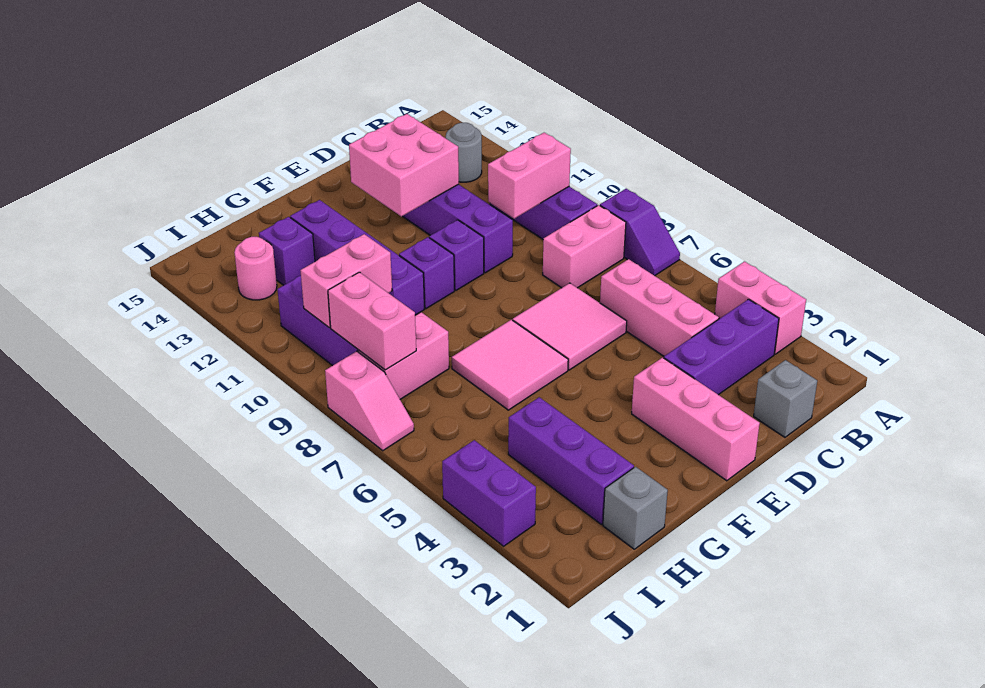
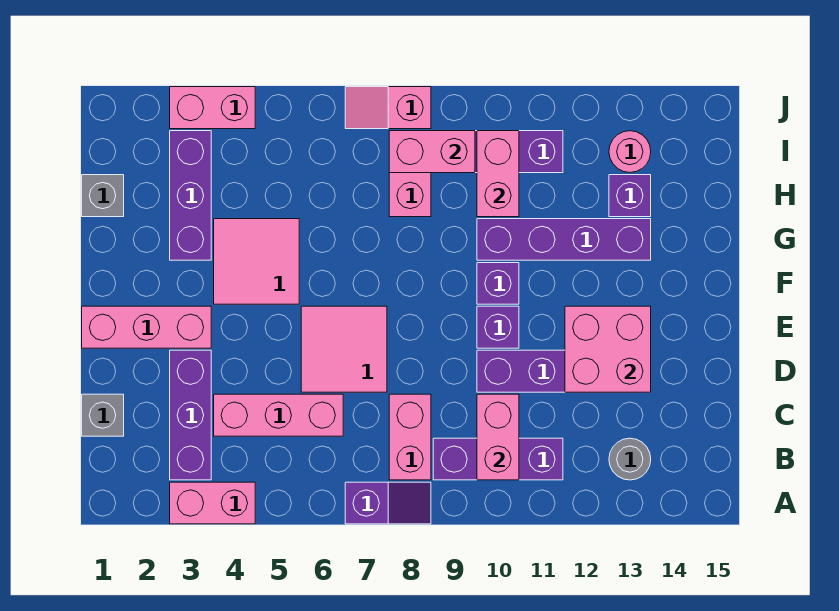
purple 1x2 slope [600,189,680,276] -> purple 1x2 slope turned to [345,482,431,524]
pink 2x2 tile [452,320,568,410] -> pink 2x2 tile moved to [214,219,299,304]
purple 1x3 brick [508,397,634,524] -> purple 1x3 brick turned to [170,131,211,260]
purple 1x2 brick [442,440,536,546] -> pink 1x2 brick [170,87,255,129]

